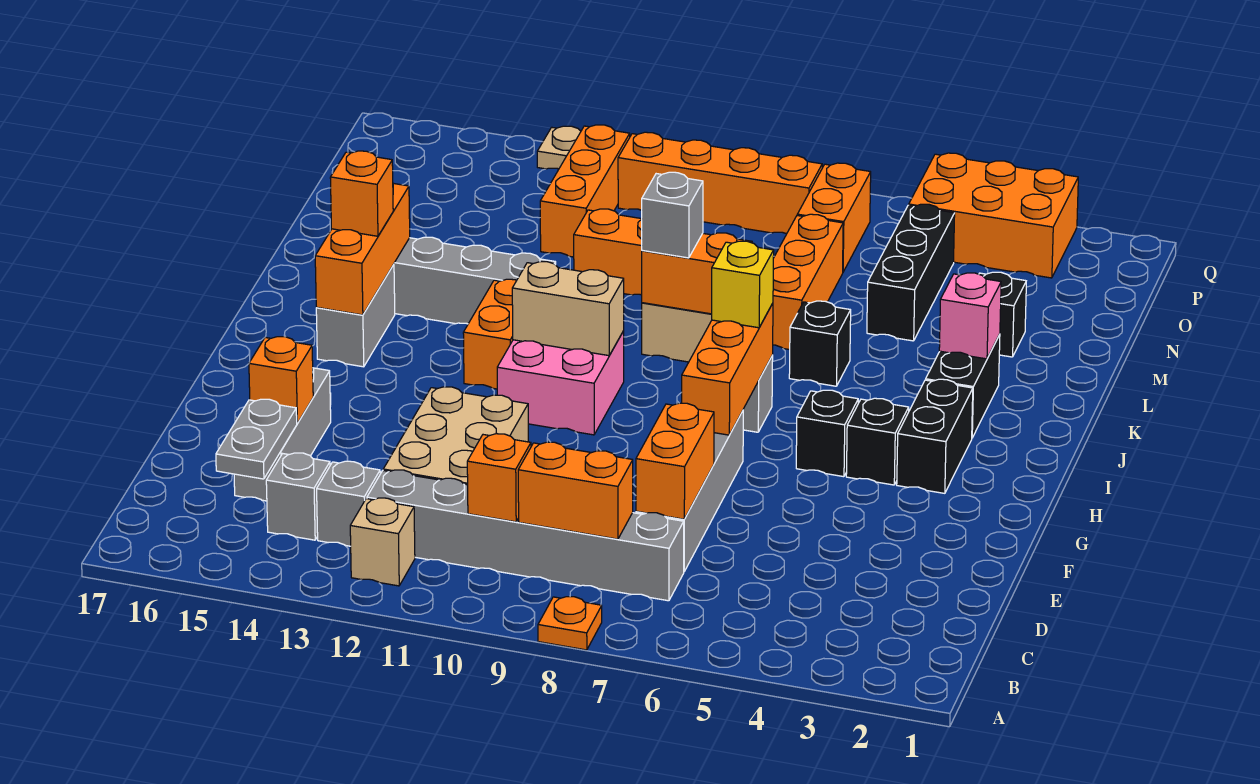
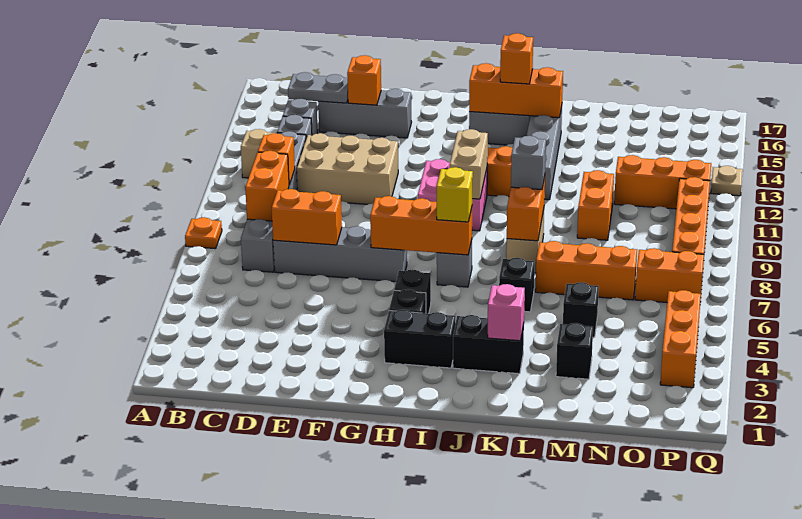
black 1x3 brick [867,204,955,341] -> black 1x1 brick [563,282,599,337]
orange 2x3 brick [909,153,1078,278] -> orange 1x3 brick [660,290,701,388]

